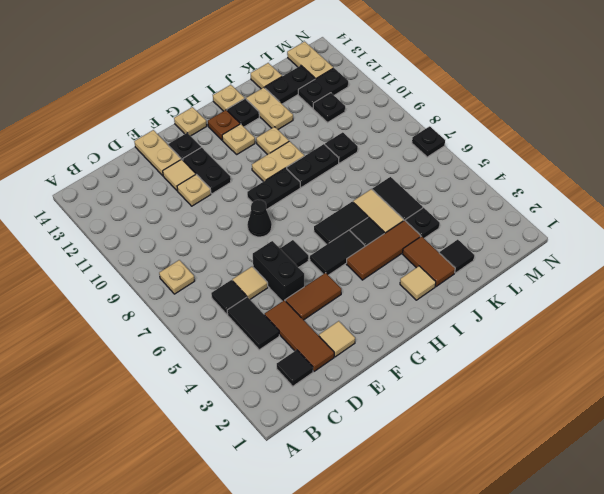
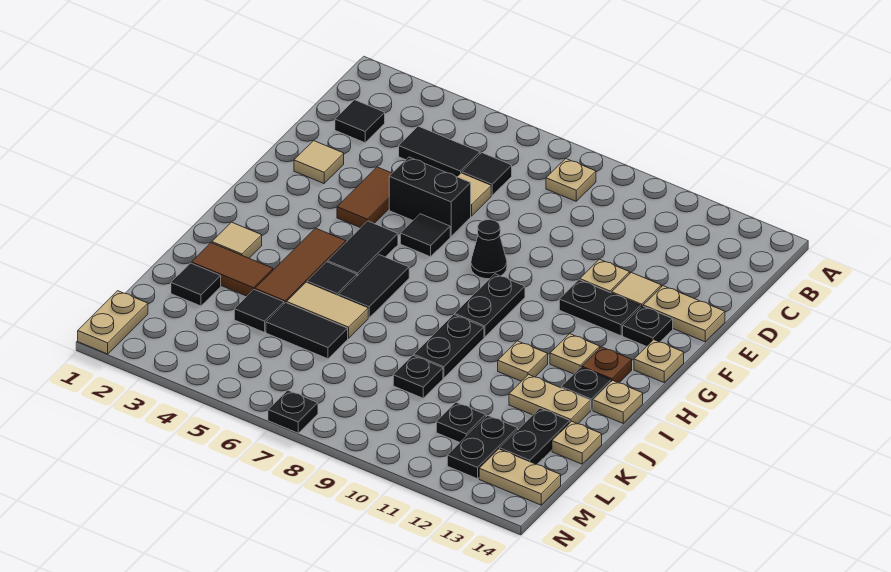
brown 1x3 tile [265,300,334,371] -> none
tan 1x2 plate [252,141,304,182] -> tan 1x2 plate moved to [78,291,148,354]
black 1x1 plate [405,208,440,238] -> black 1x1 tile [234,290,284,332]

